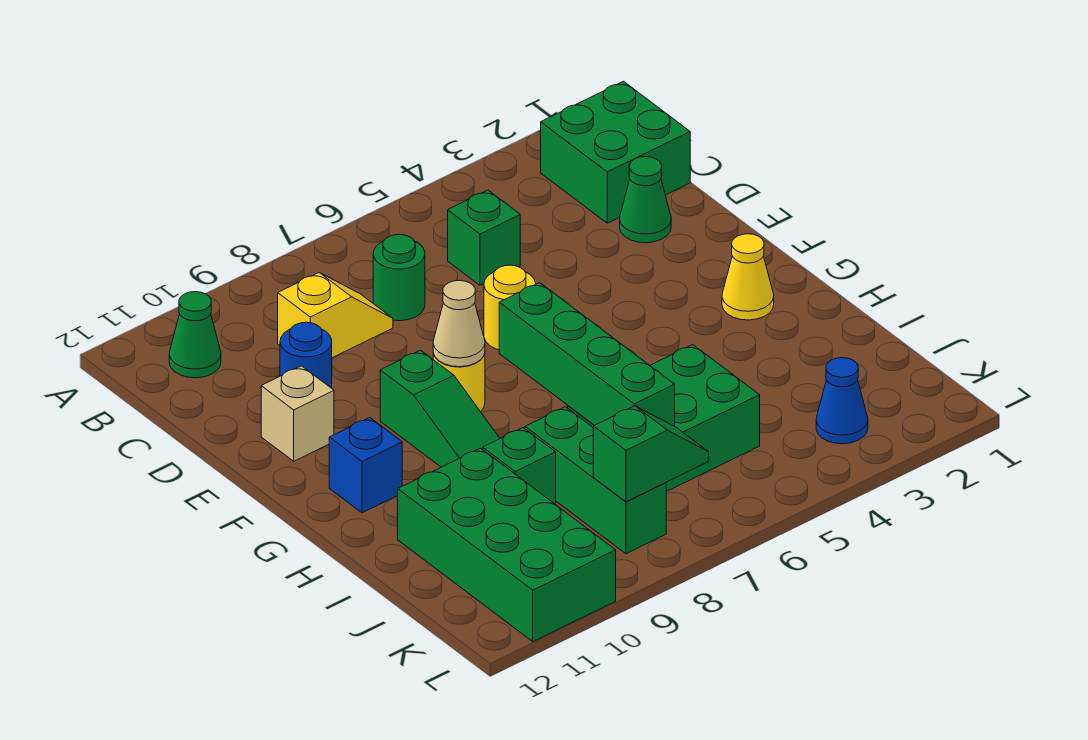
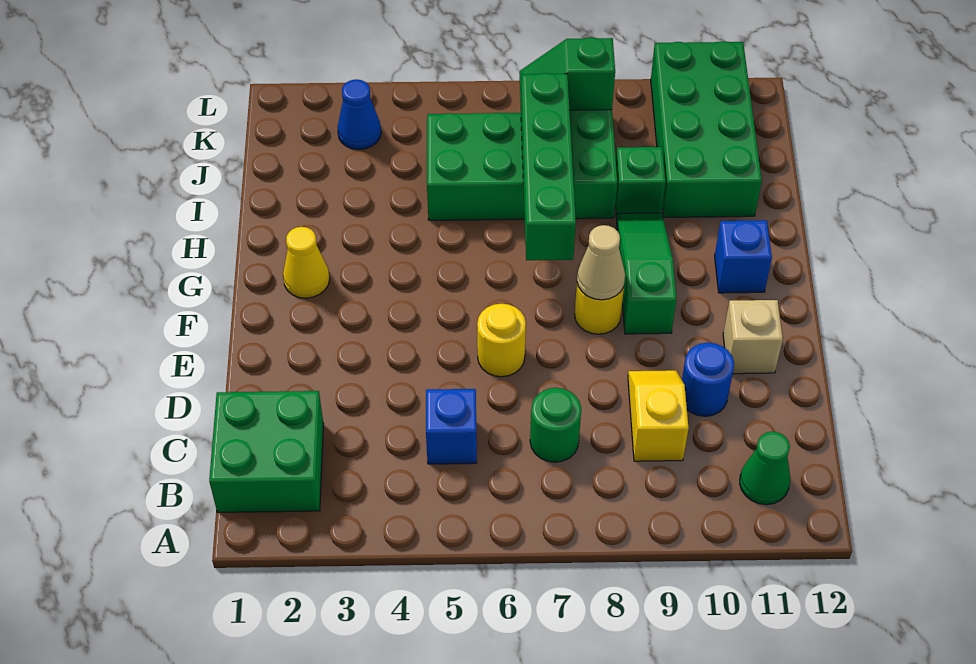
green 1x1 brick [448,190,520,285] -> blue 1x1 brick [426,389,477,464]
yellow 1x2 slope [278,273,393,358] -> yellow 1x2 slope turned to [628,370,689,461]
green 1x1 cone [620,157,671,243] -> none

